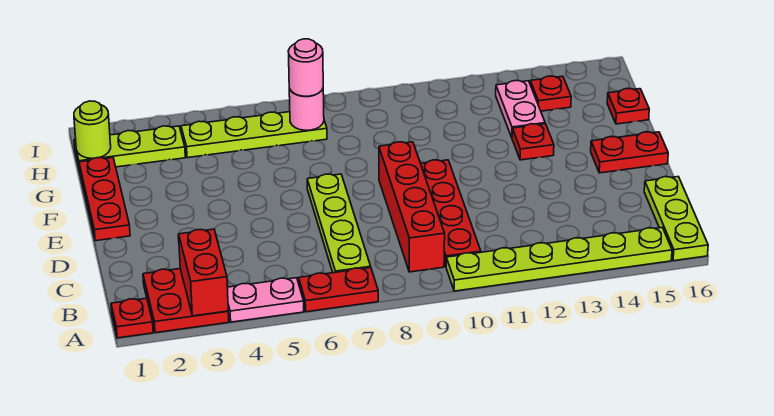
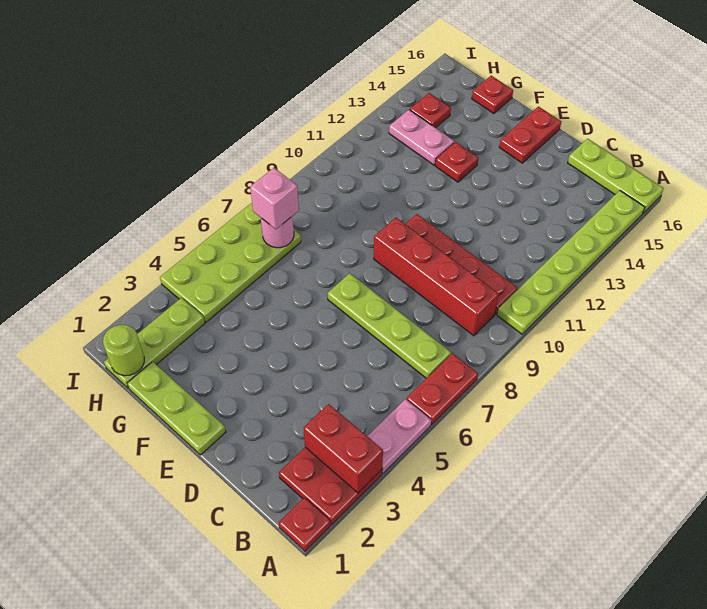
red 1x3 plate [79,158,130,241] -> lime 1x3 plate [127,362,226,455]
lime 1x4 plate [181,112,327,158] -> lime 2x4 plate [160,203,301,322]
pink 1x1 round brick [288,39,323,96] -> pink 1x1 brick [250,168,299,229]

